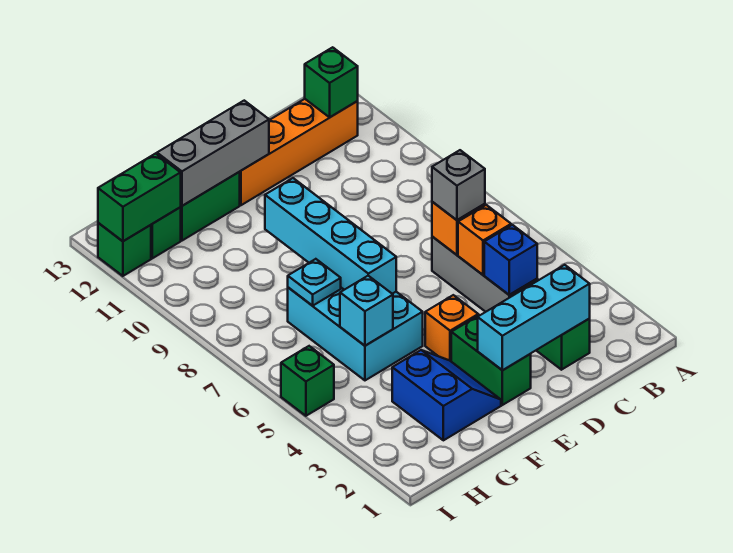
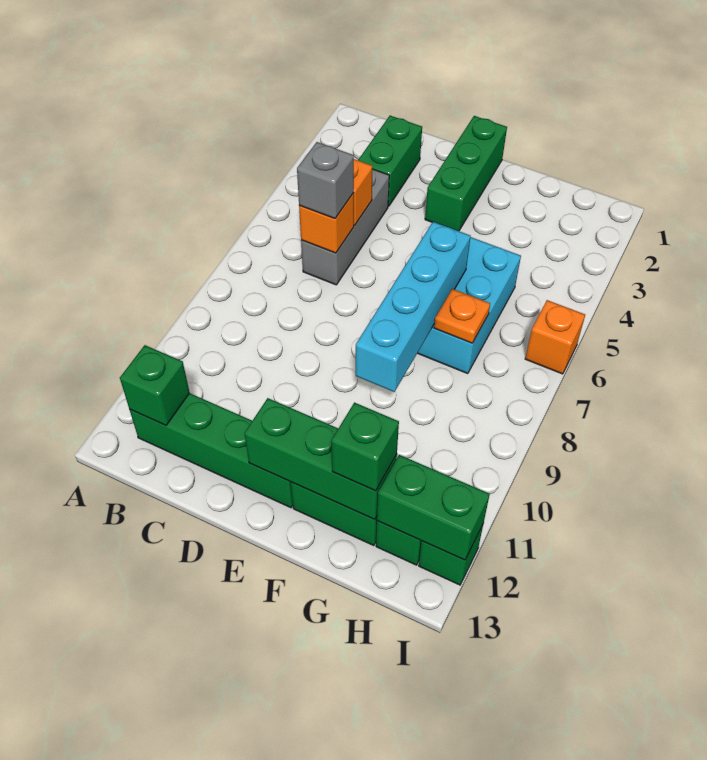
orange 1x4 brick [240,99,358,205] -> green 1x4 brick [129,393,293,508]
cyan 1x3 brick [478,265,590,370] -> none
blue 1x1 brick [484,225,537,295] -> none
green 1x2 brick [451,315,531,405] -> green 1x3 brick [425,116,507,231]
orange 1x1 brick [425,295,478,361] -> orange 1x1 brick moved to [525,300,585,374]
grey 1x3 brick [157,101,269,206] -> green 1x3 brick [244,398,397,520]
blue 2x2 slope [392,350,501,440] -> none
cyan 1x1 brick [340,276,393,346] -> none
cyan 1x1 plate [288,259,341,306] -> orange 1x1 plate [434,289,490,343]
green 1x1 brick [281,346,334,416] -> green 1x1 brick moved to [331,403,399,491]

